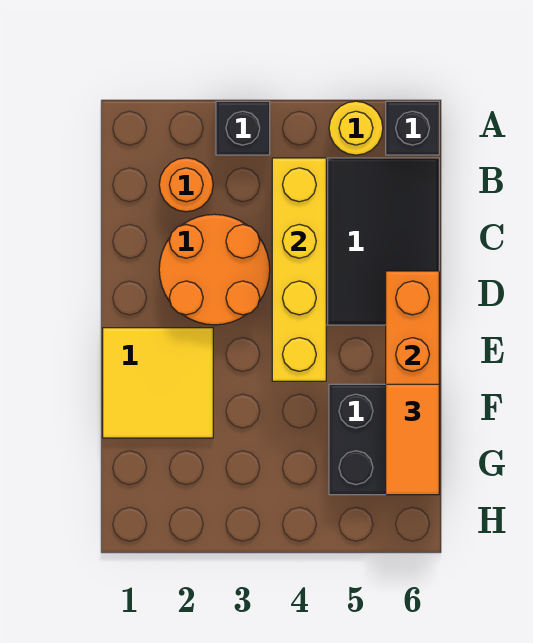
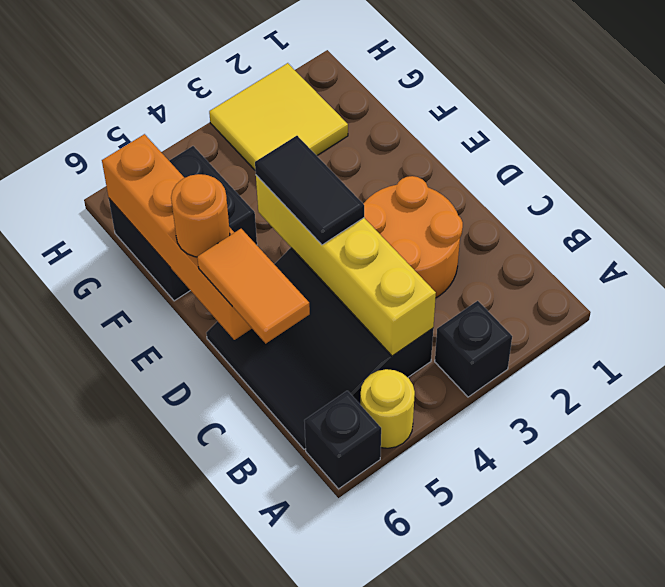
orange 1x1 round brick [159,158,213,212] -> orange 1x1 round brick moved to [171,174,230,257]
none -> black 1x2 tile [255,136,364,245]
yellow 2x2 tile [103,328,213,438] -> yellow 2x2 tile moved to [209,63,348,170]
orange 1x2 tile [386,384,439,495] -> orange 1x2 tile moved to [197,229,310,343]

